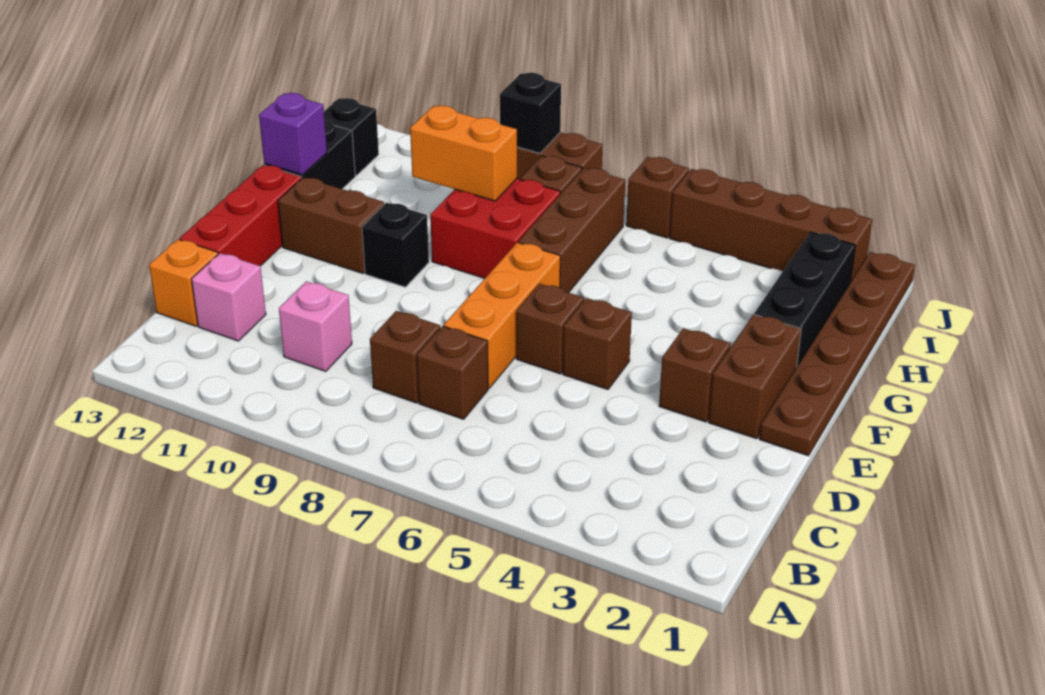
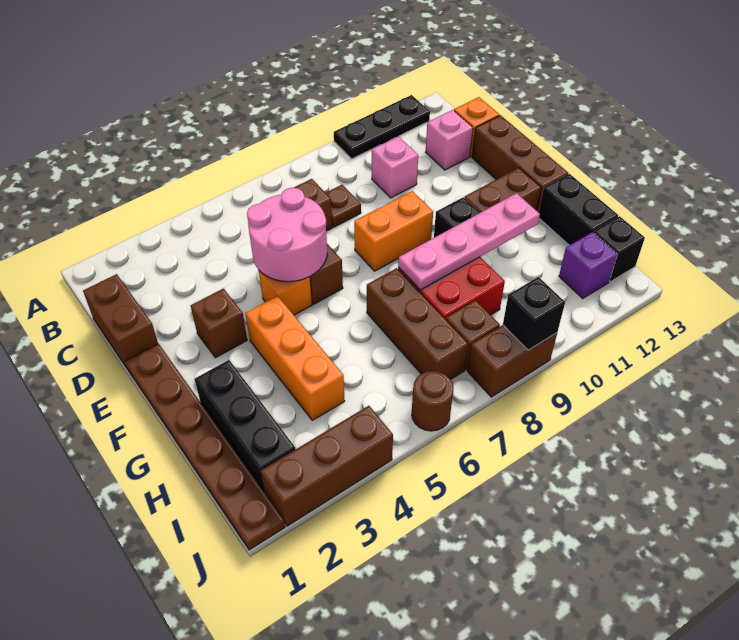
none -> black 1x3 plate [334,95,430,159]
brown 1x1 brick [370,311,440,403] -> brown 1x1 plate [326,185,361,227]
none -> pink 2x2 round brick [247,188,327,282]
orange 1x3 brick [444,242,560,388] -> orange 1x3 brick moved to [245,296,345,420]
red 1x3 brick [180,165,301,266] -> brown 1x3 brick [472,115,568,213]
brown 1x2 brick [709,314,801,439] -> brown 1x2 brick moved to [83,274,158,368]
brown 1x1 brick [563,298,632,389] -> orange 1x1 brick [259,271,312,315]
none -> pink 1x4 plate [398,193,540,290]
purple 1x1 brick [259,93,327,175] -> purple 1x1 brick moved to [559,232,617,299]
orange 1x2 brick [410,106,517,201] -> orange 1x2 brick moved to [354,191,433,271]
brown 1x4 brick [670,169,872,283] -> brown 1x3 brick [261,406,393,526]
brown 1x1 brick [626,157,689,238] -> brown 1x1 round brick [412,371,454,431]

